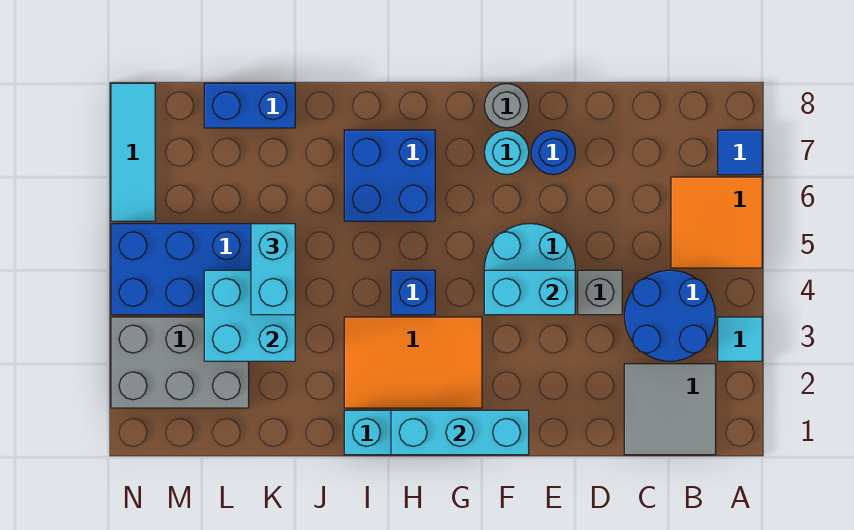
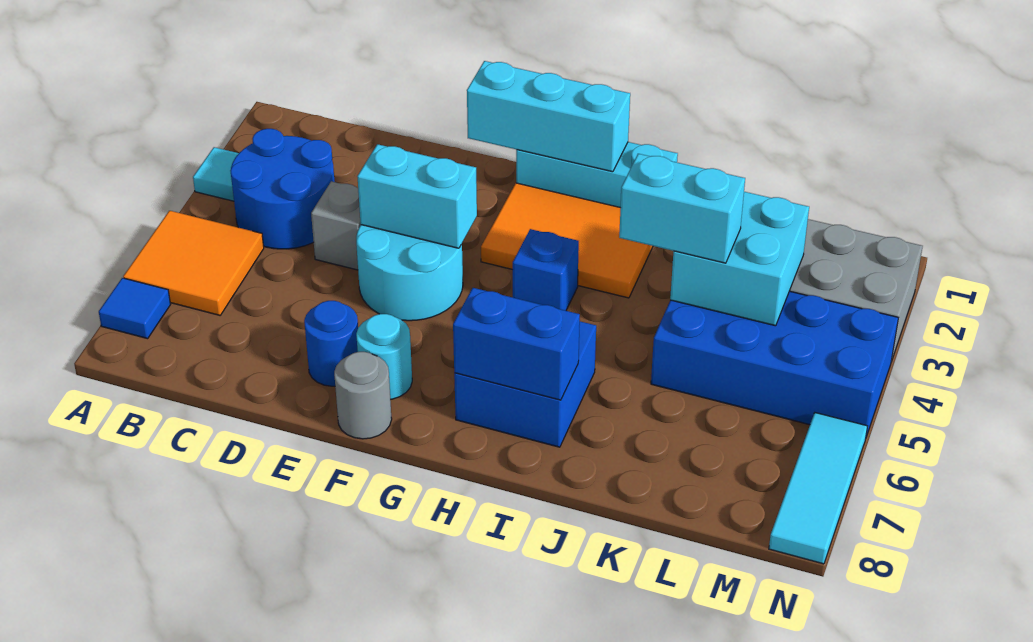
grey 2x2 tile [624,364,716,455] -> none
cyan 1x2 brick [251,224,295,315] -> cyan 1x2 brick turned to [619,154,745,263]
blue 1x2 brick [204,83,295,128] -> blue 1x2 brick moved to [453,288,580,400]

